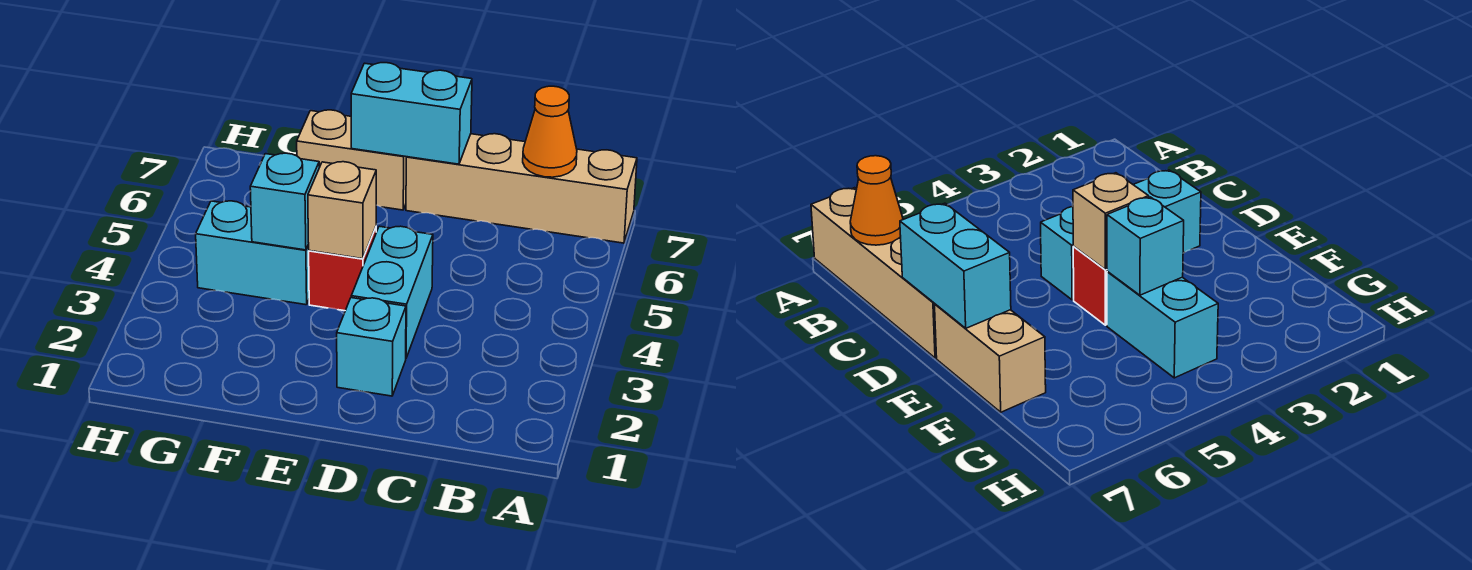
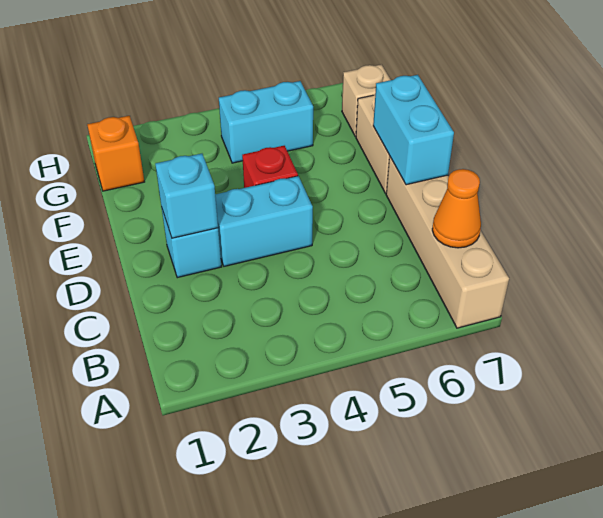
tan 1x1 brick [308,162,376,259] -> tan 1x1 brick moved to [342,64,391,137]
cyan 1x2 brick [196,201,309,305] -> cyan 1x2 brick turned to [219,81,313,163]
cyan 1x1 brick [250,153,319,250] -> cyan 1x1 brick moved to [155,154,218,238]
none -> orange 1x1 brick [87,116,144,191]

